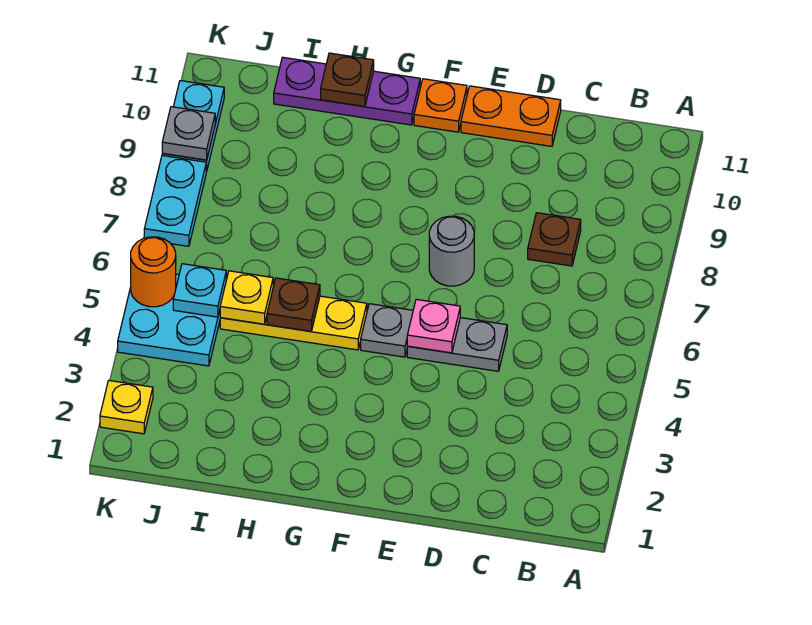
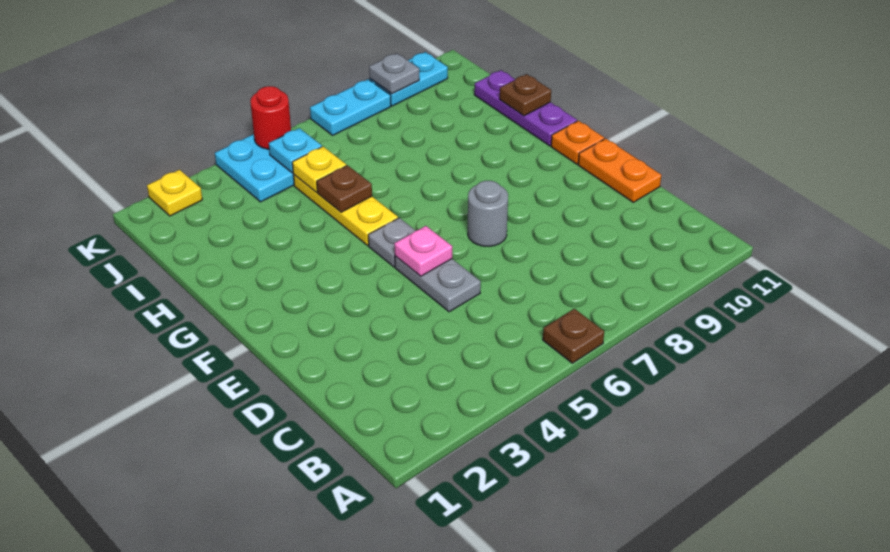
brown 1x1 plate [528,213,581,266] -> brown 1x1 plate moved to [543,309,604,363]
orange 1x1 round brick [131,237,176,307] -> red 1x1 round brick [250,86,291,149]

